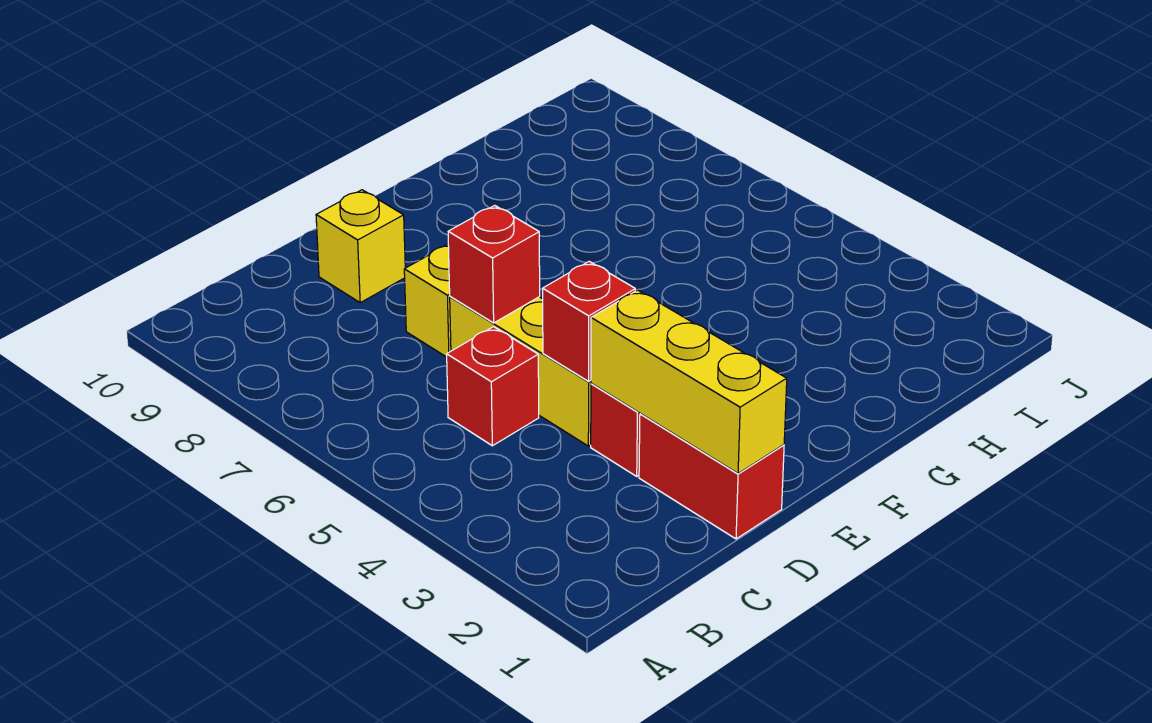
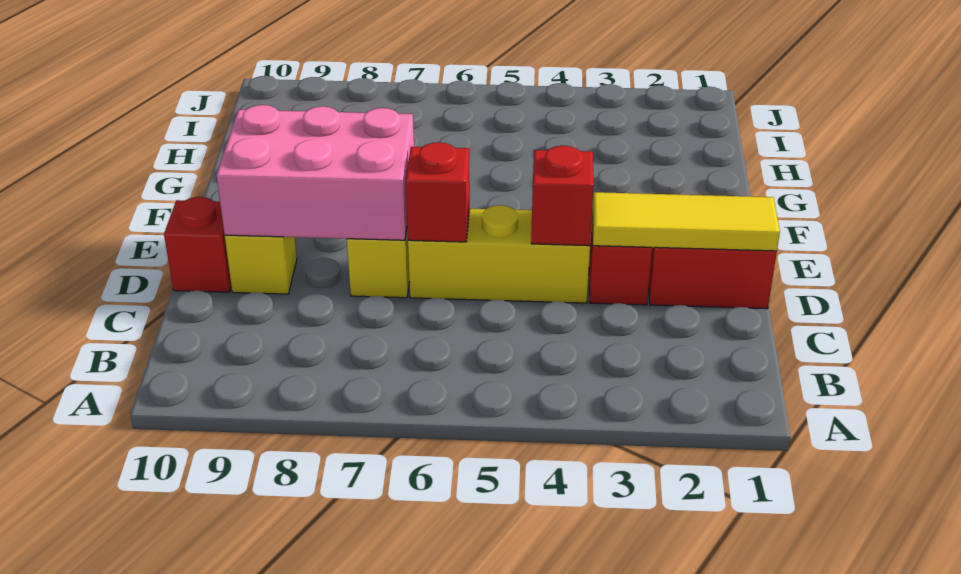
red 1x1 brick [447,327,539,446] -> red 1x1 brick moved to [164,197,231,292]
yellow 1x3 brick [591,290,787,473] -> yellow 1x3 tile [592,192,780,251]
none -> pink 2x3 brick [216,105,414,240]

